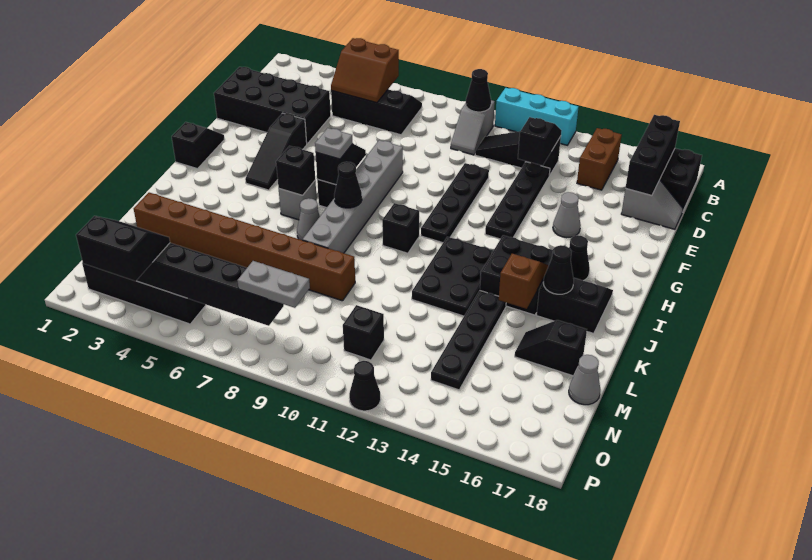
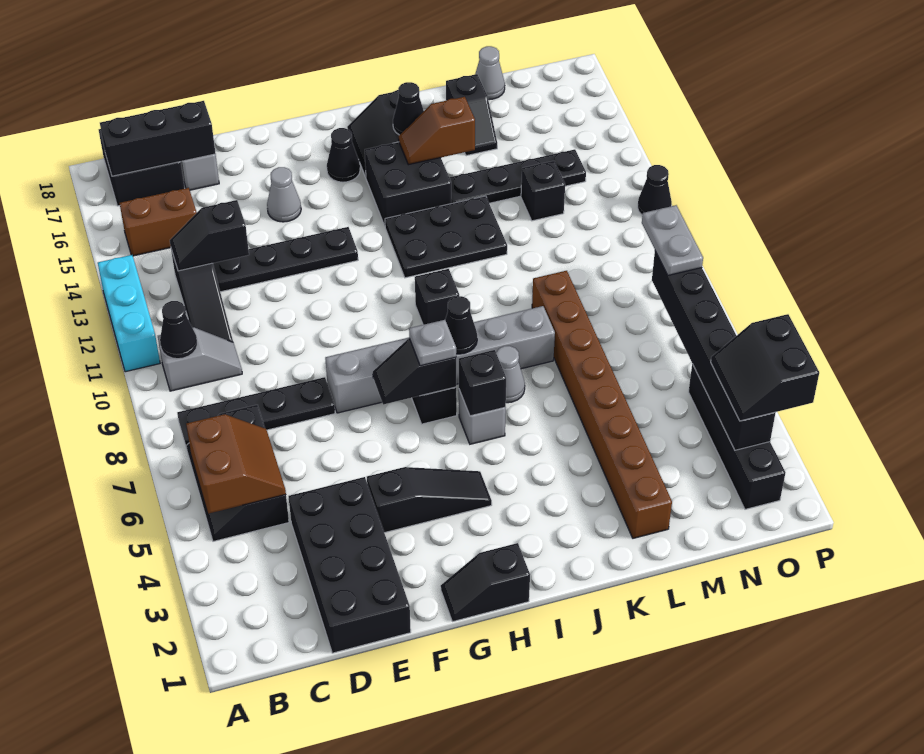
black 1x4 plate [421,163,489,243] -> black 1x4 plate moved to [177,377,335,445]
black 1x1 brick [343,305,384,360] -> black 1x1 brick moved to [521,161,565,221]

